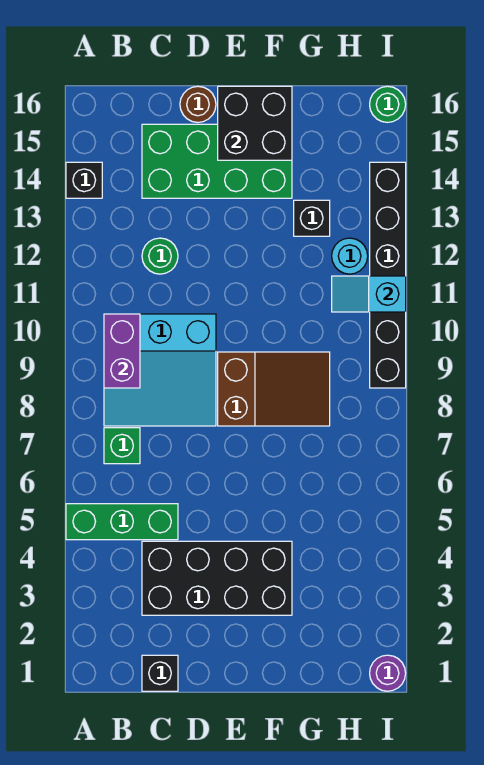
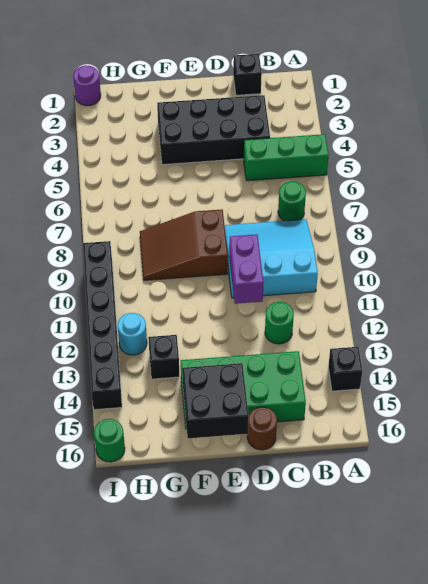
green 1x1 brick [104,428,140,464] -> green 1x1 round brick [278,181,306,221]
purple 1x2 brick [104,314,140,388] -> purple 1x2 brick moved to [229,234,264,304]
cyan 1x2 slope [332,276,406,312] -> none

